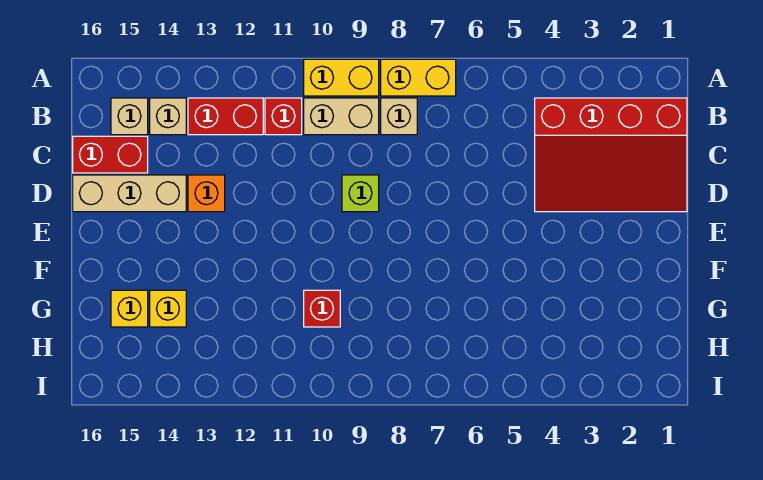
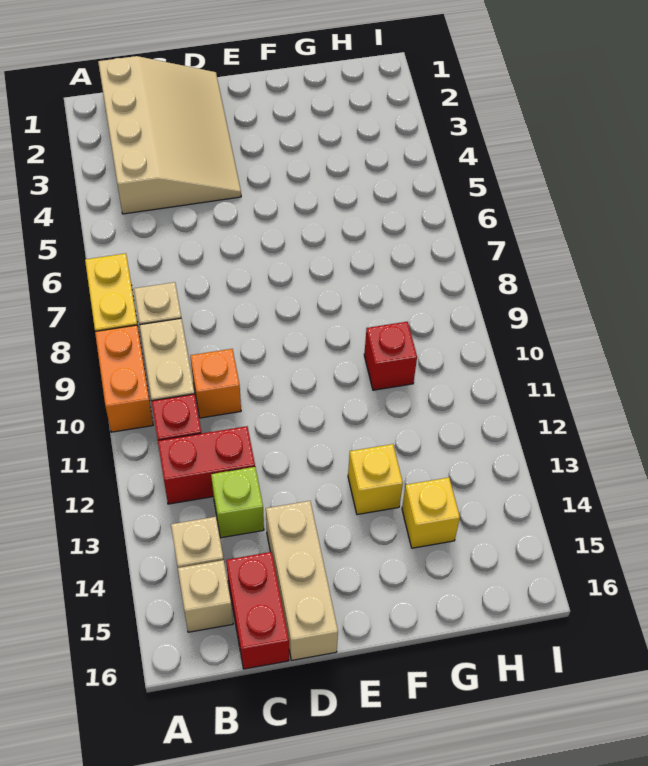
yellow 1x2 brick [304,59,379,96] -> orange 1x2 brick [95,325,153,432]
red 3x4 slope [535,98,687,212] -> tan 3x4 slope [98,56,241,214]
red 1x2 brick [188,98,263,135] -> red 1x2 brick turned to [158,426,255,504]
lime 1x1 brick [342,175,379,212] -> lime 1x1 brick moved to [211,467,264,538]
orange 1x1 brick [188,175,225,212] -> orange 1x1 brick moved to [190,349,241,418]
yellow 1x1 brick [111,290,148,327] -> yellow 1x1 brick moved to [348,444,403,515]

